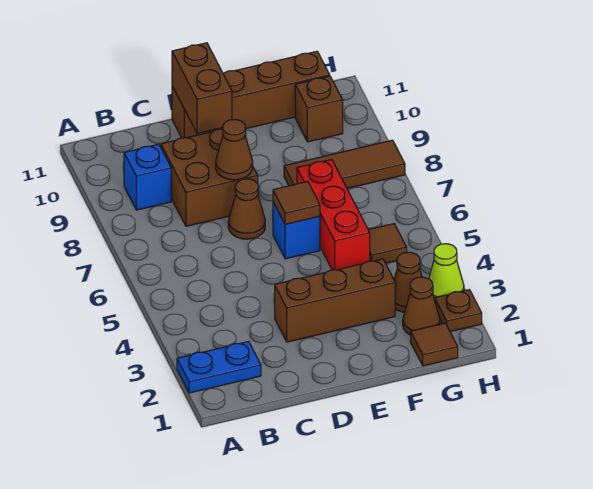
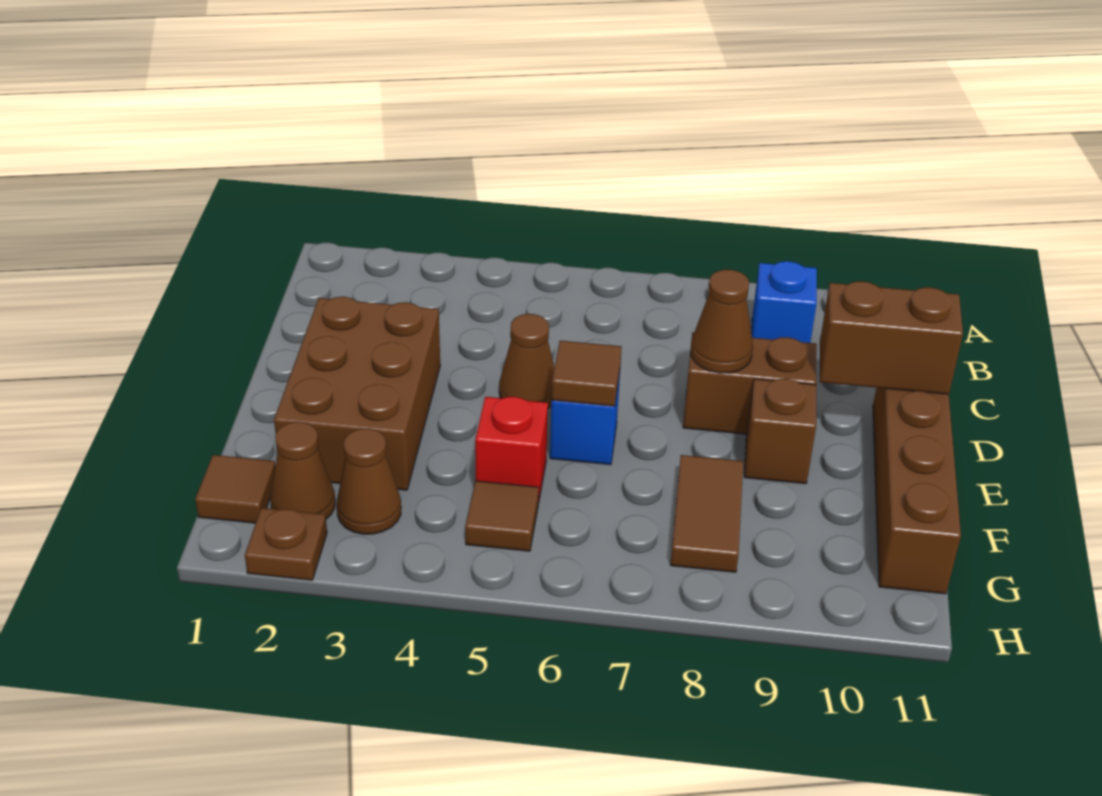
blue 1x2 plate [177,342,261,393] -> none
brown 2x2 brick [161,129,258,226] -> brown 1x2 brick [683,332,817,434]
brown 1x3 brick [275,259,395,342] -> brown 2x3 brick [274,297,440,490]
brown 1x1 cone [228,179,265,239] -> brown 1x1 cone moved to [499,314,555,408]
red 1x3 brick [297,159,370,270] -> red 1x1 brick [475,397,548,503]
brown 1x3 tile [284,140,405,188] -> brown 1x2 tile [670,455,743,572]
brown 1x1 brick [295,76,343,142] -> brown 1x1 brick moved to [744,379,816,484]
lime 1x1 cone [429,244,464,300] -> none

